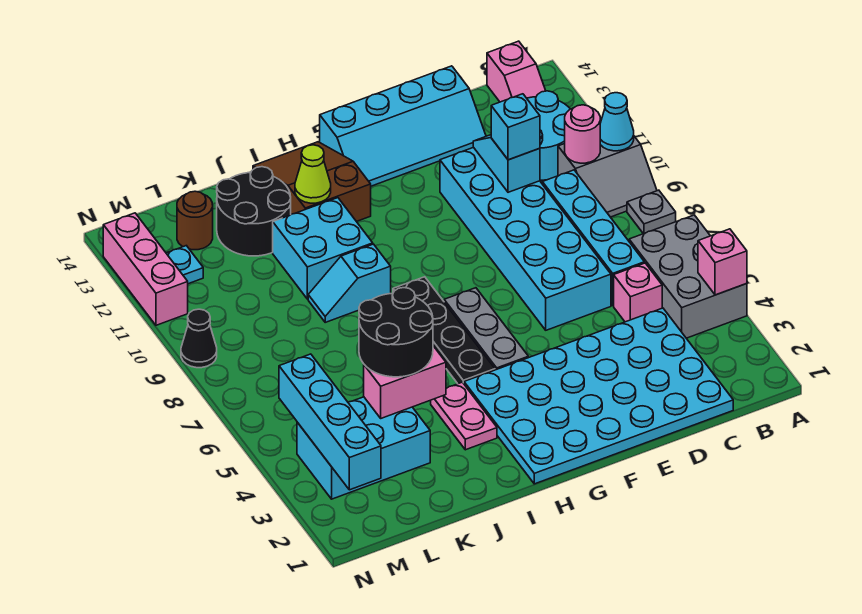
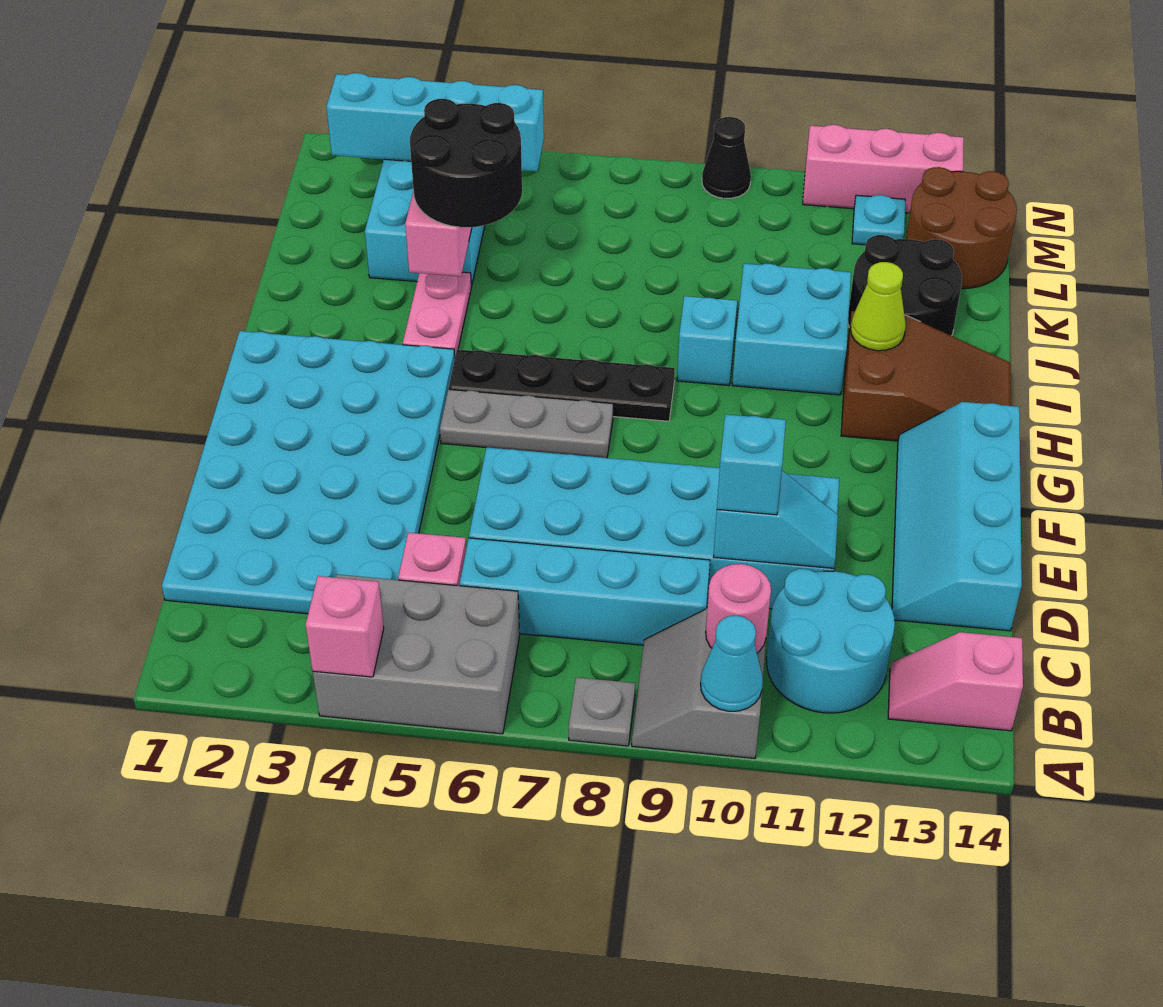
pink 1x2 plate [431,382,497,450] -> pink 1x2 plate turned to [403,272,471,356]
brown 1x1 round brick [177,191,213,250] -> brown 2x2 round brick [906,167,1017,289]

